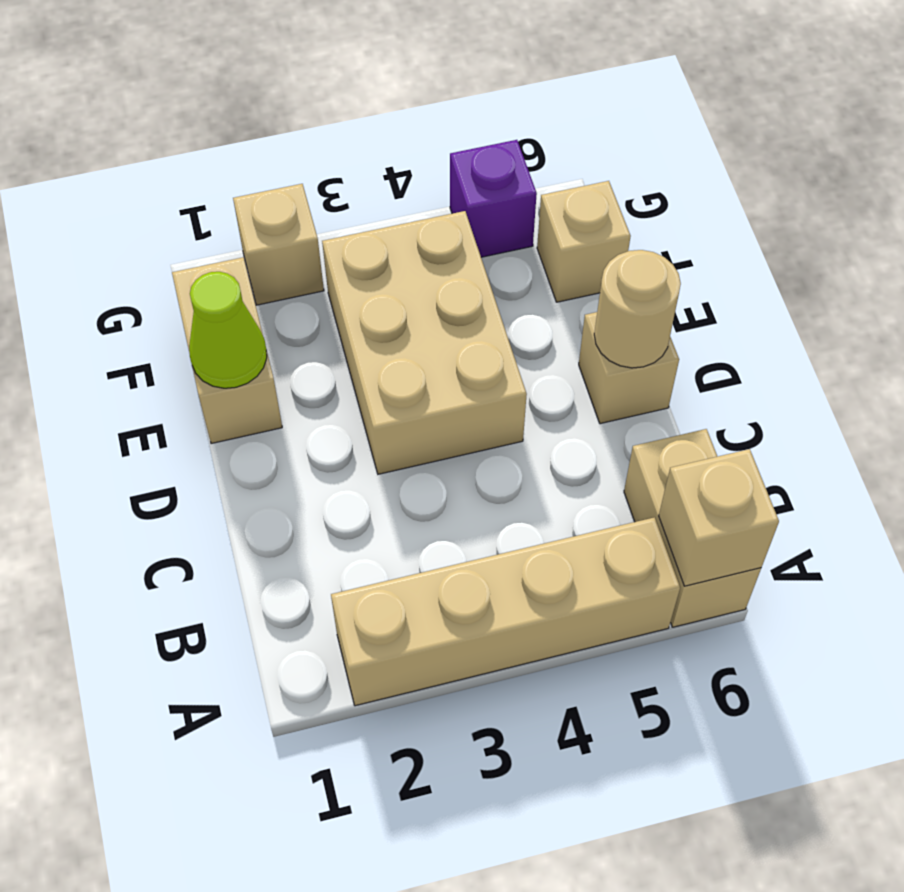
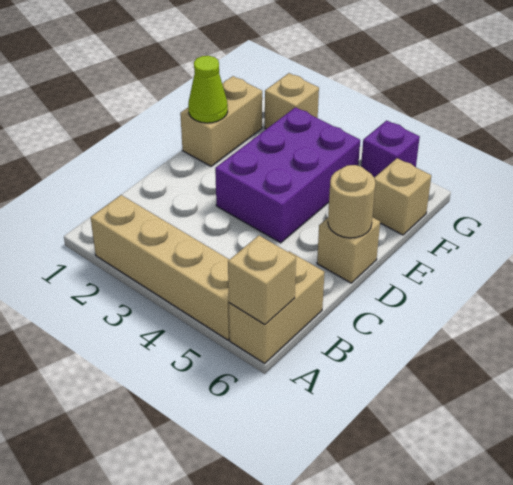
tan 2x3 brick [322,211,527,474] -> purple 2x3 brick [215,107,360,243]

